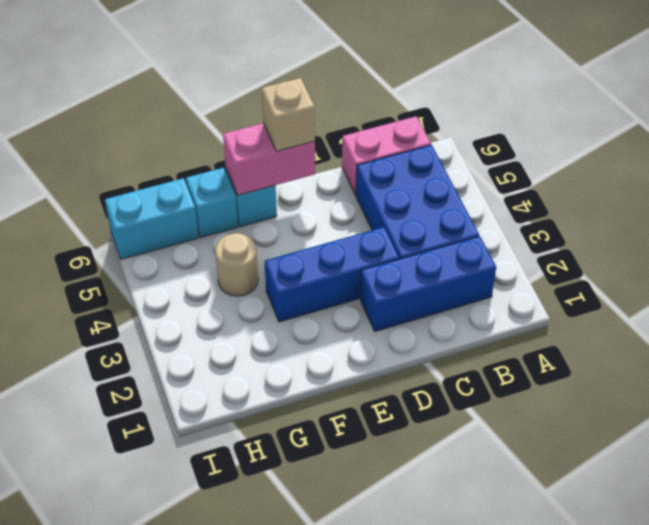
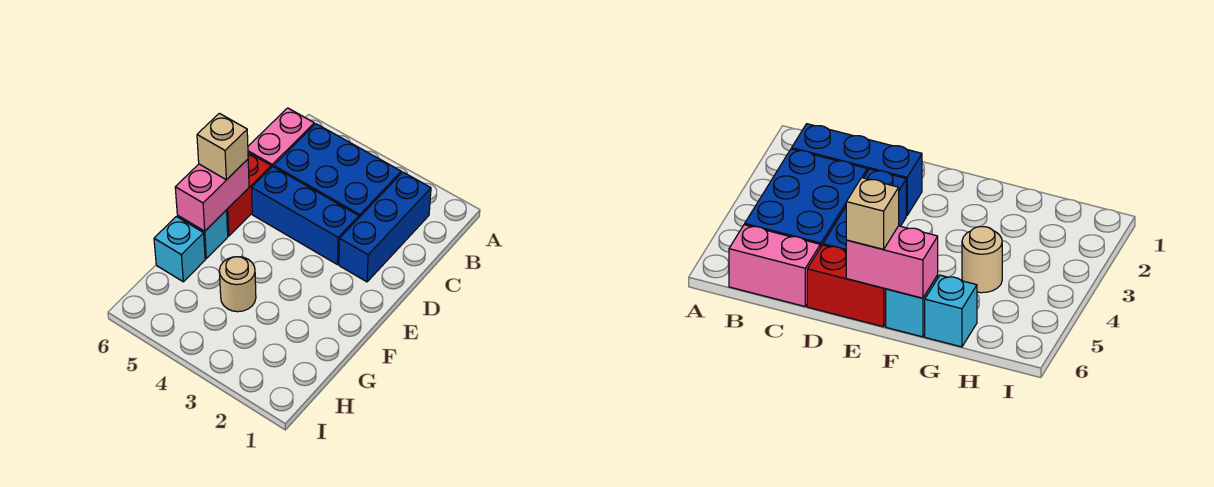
blue 1x3 brick [265,227,399,322] -> blue 1x3 brick turned to [252,167,359,265]
none -> red 1x2 brick [227,153,271,236]
cyan 1x2 brick [105,178,198,259] -> none

